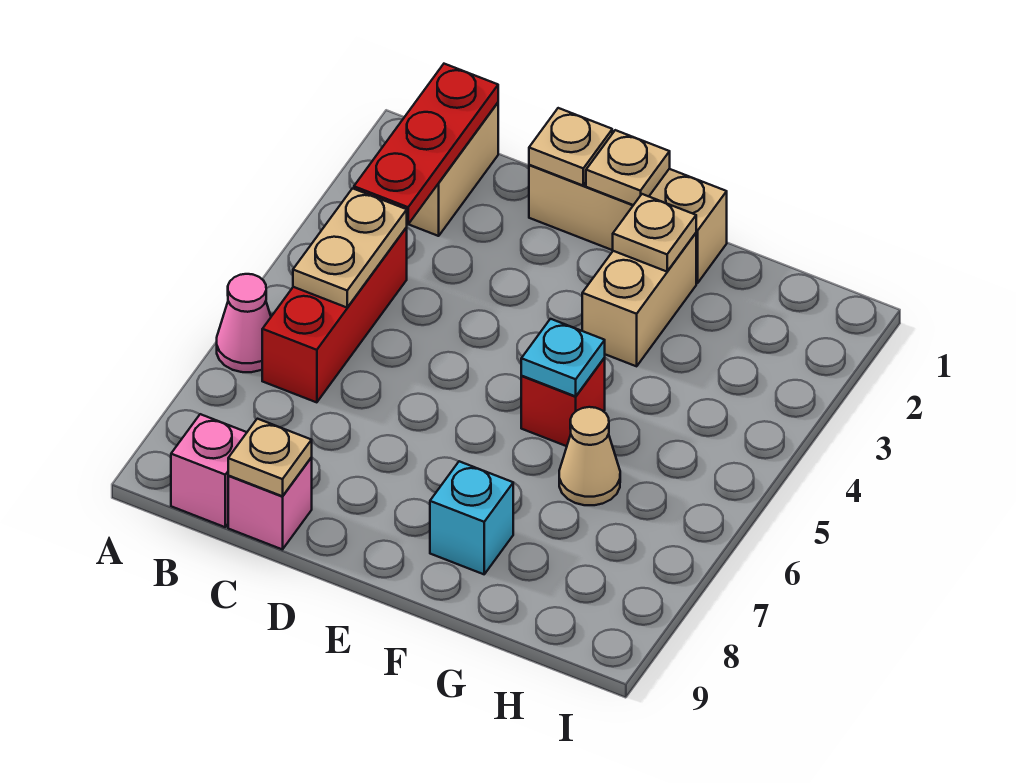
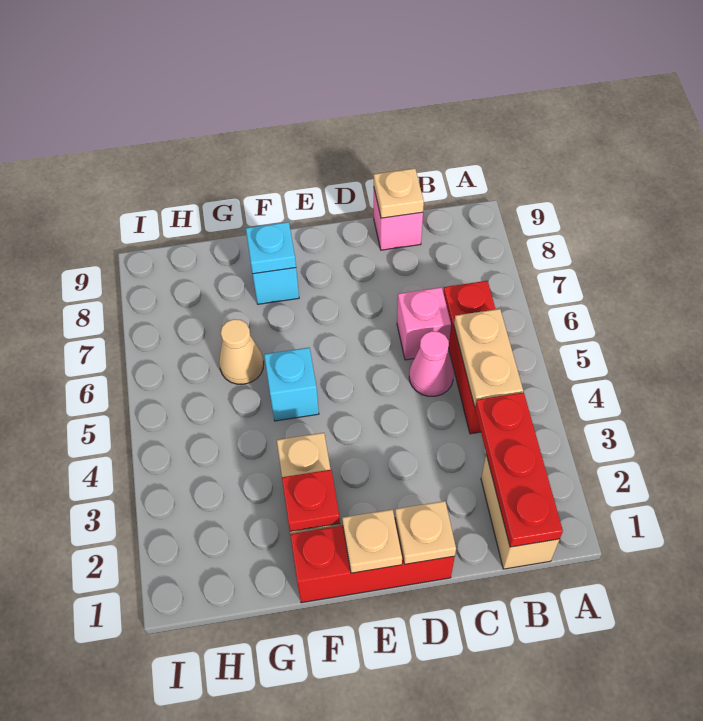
pink 1x1 cone [217,274,271,372] -> pink 1x1 cone moved to [409,331,454,396]
pink 1x1 brick [171,414,247,527] -> pink 1x1 brick moved to [397,287,451,360]
tan 1x3 brick [529,165,727,283] -> red 1x3 brick [290,517,455,603]
tan 1x1 plate [613,194,696,272] -> red 1x1 plate [282,470,340,531]
red 1x1 brick [521,357,605,446] -> cyan 1x1 brick [264,348,319,421]
cyan 1x1 plate [521,319,605,396] -> cyan 1x1 plate moved to [246,222,296,274]

